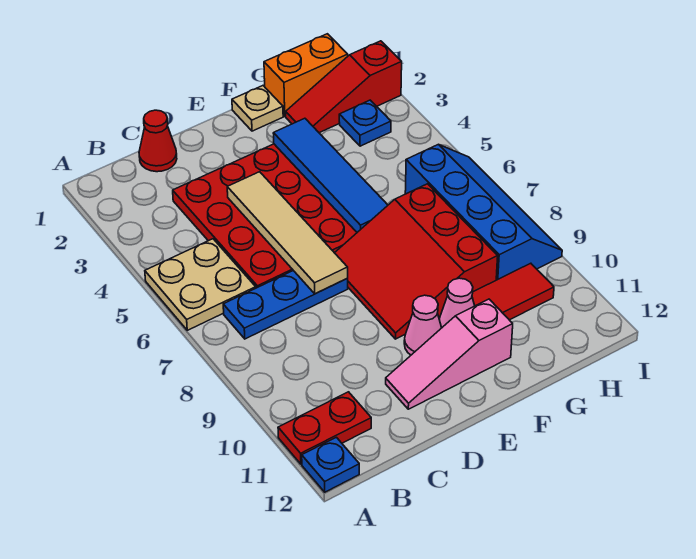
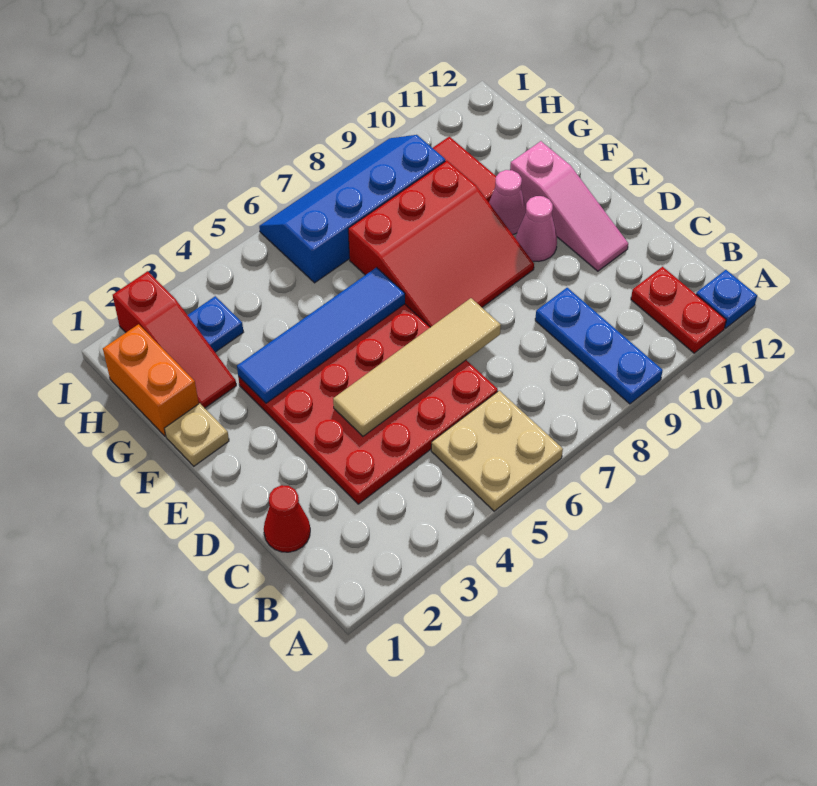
blue 1x3 plate [223,271,348,339] -> blue 1x3 plate moved to [535,288,663,404]

